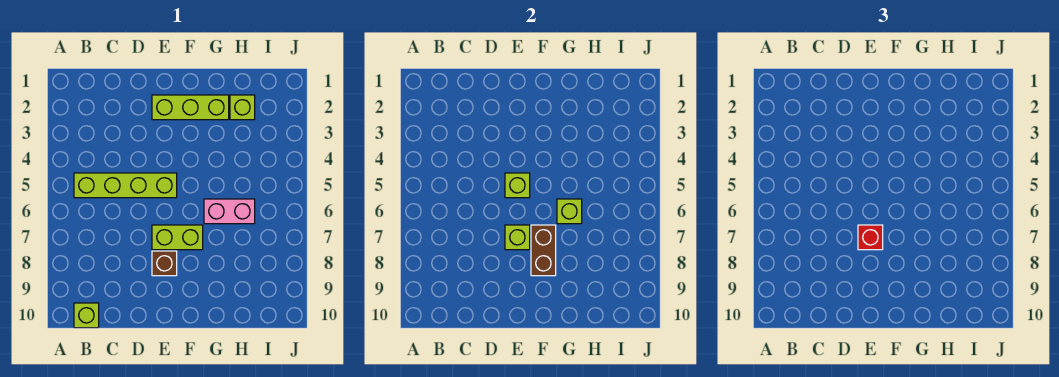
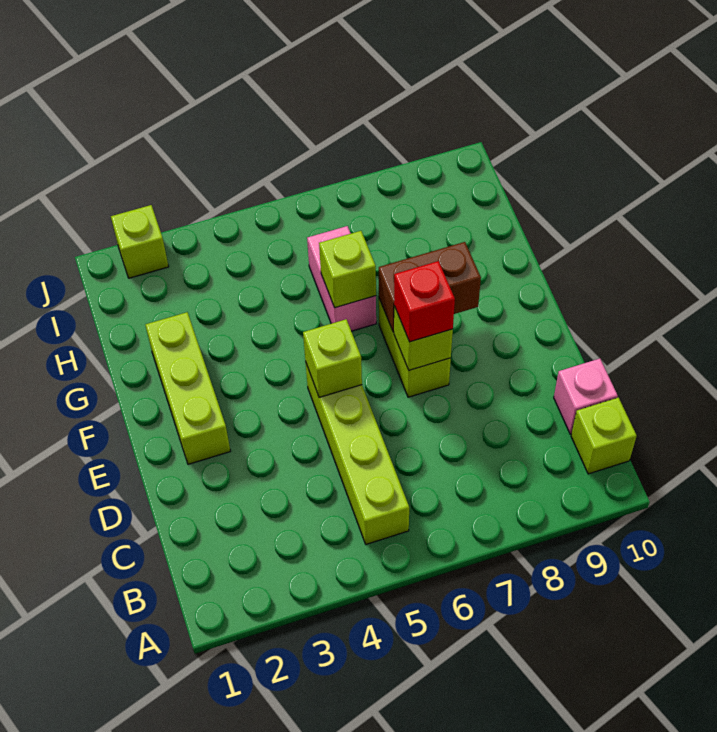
none -> pink 1x1 brick [554,359,618,434]
brown 1x1 brick [152,251,177,276] -> none
lime 1x1 brick [230,95,255,120] -> lime 1x1 brick moved to [111,205,169,278]

